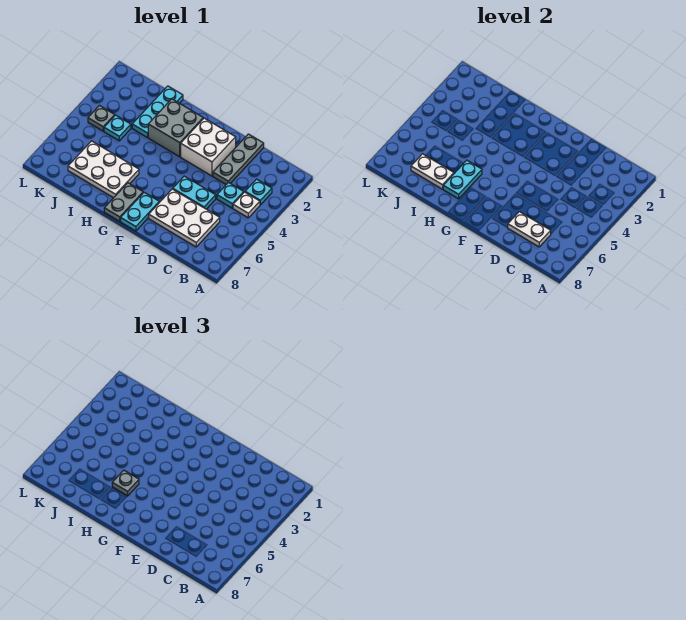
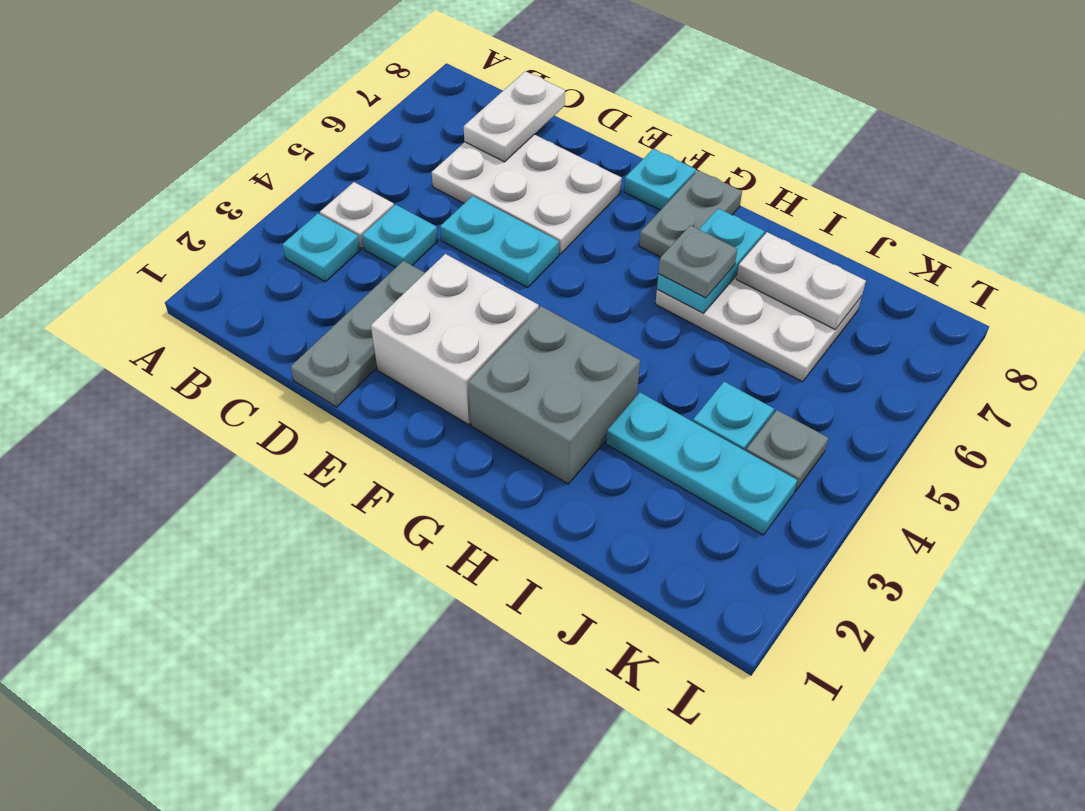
white 1x2 plate [508,212,551,247] -> white 1x2 plate turned to [464,71,565,162]
cyan 1x2 plate [121,193,159,231] -> cyan 1x1 plate [624,149,696,210]
cyan 1x3 plate [132,86,183,138] -> cyan 1x3 plate turned to [606,393,797,535]

